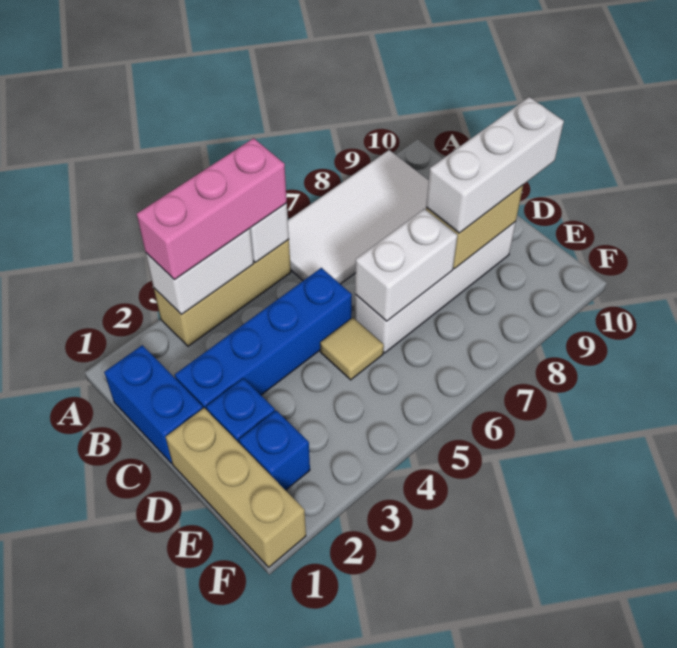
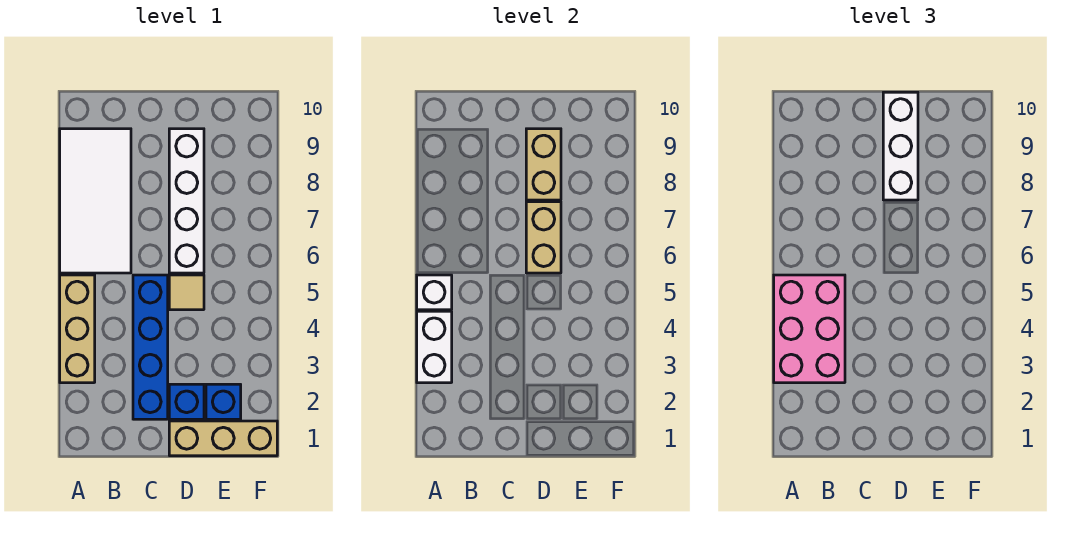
pink 1x3 brick [137,138,287,280] -> pink 2x3 brick [774,275,845,383]
blue 1x2 brick [104,345,203,464] -> none
white 1x2 brick [355,209,457,321] -> tan 1x2 brick [526,202,561,273]

